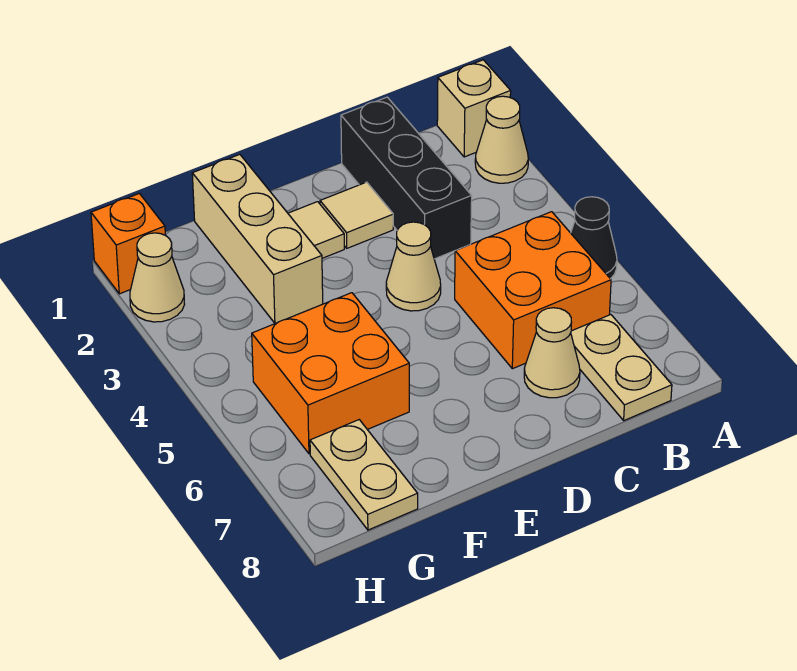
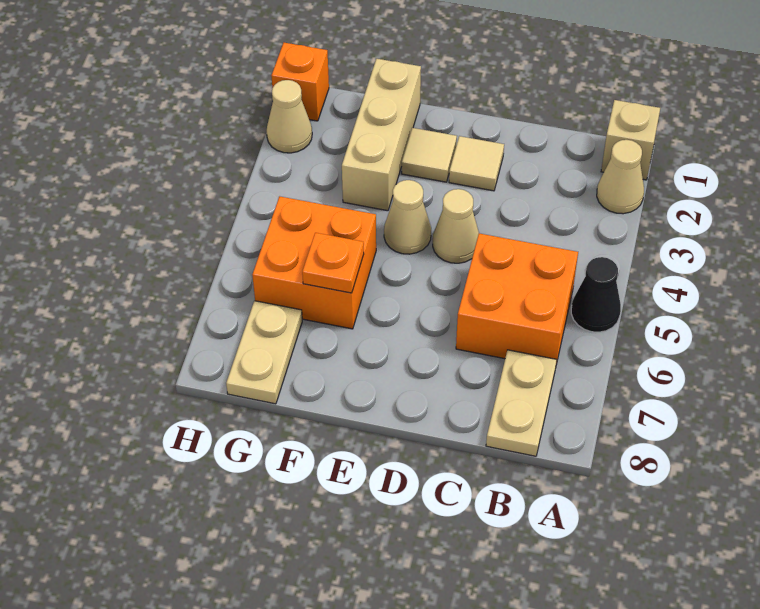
black 1x3 brick [341,97,472,259] -> none
tan 1x1 cone [524,308,580,398] -> tan 1x1 cone moved to [384,180,431,254]
none -> orange 1x1 plate [302,233,364,293]

